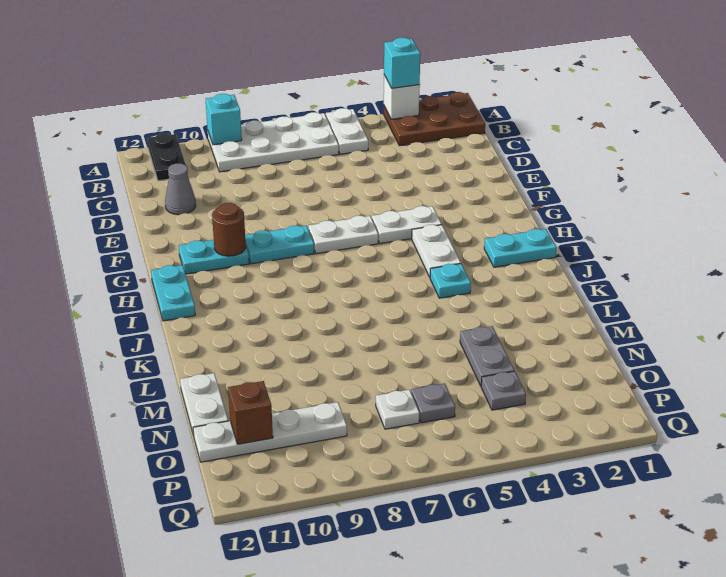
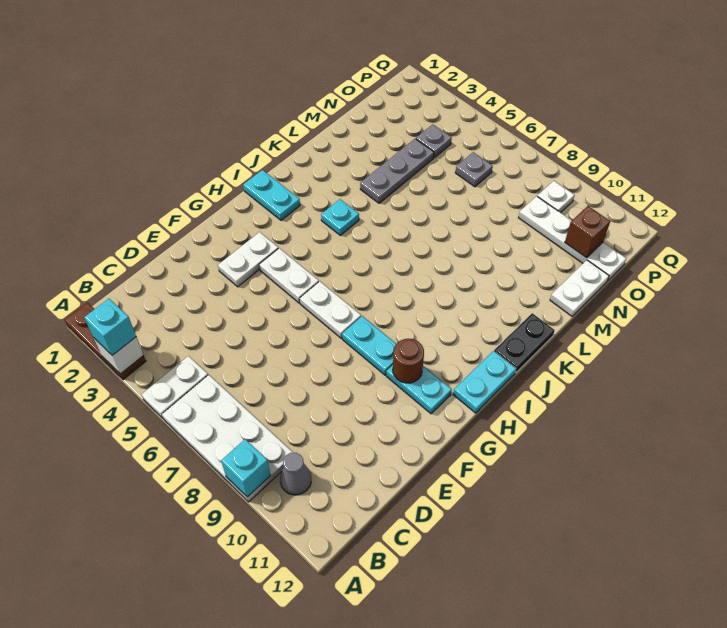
brown 2x3 plate [384,92,485,146] -> brown 1x3 plate [65,303,146,380]
black 1x2 plate [147,133,186,181] -> black 1x2 plate moved to [494,313,555,373]
grey 1x1 cone [165,164,196,215] -> grey 1x1 cone moved to [280,453,311,495]
white 1x2 plate [412,225,461,277] -> white 1x2 plate moved to [218,232,278,287]
grey 1x2 plate [460,326,514,386] -> grey 1x3 plate [360,139,434,203]
white 1x1 plate [376,390,419,429] -> white 1x1 plate moved to [537,181,575,213]

